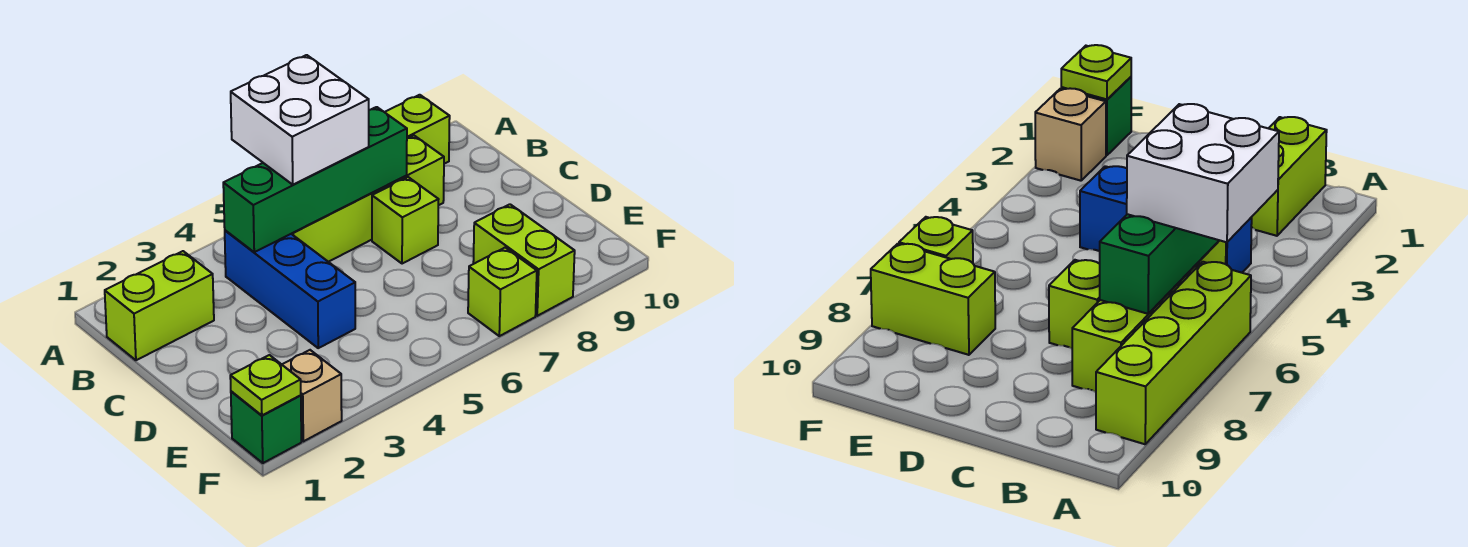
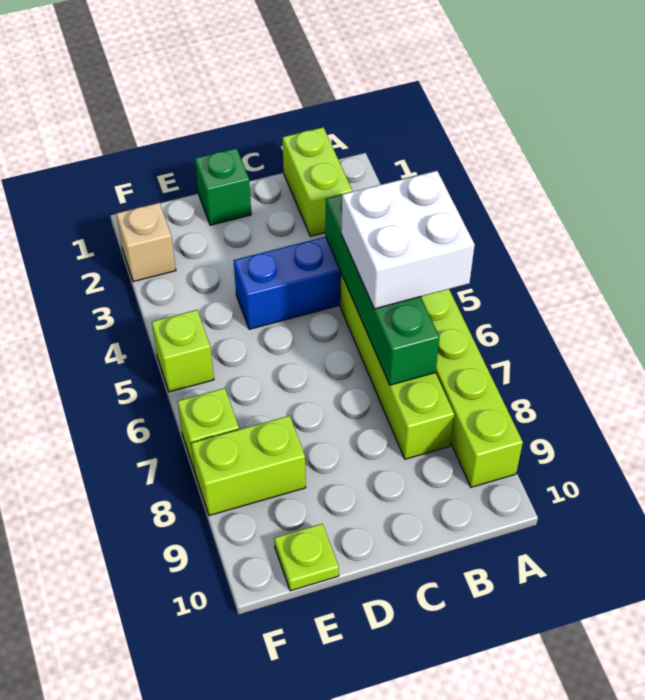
lime 1x1 brick [372,177,439,264] -> lime 1x1 brick moved to [152,310,214,392]
green 1x1 brick [231,391,301,463] -> green 1x1 brick moved to [195,148,251,225]
lime 1x1 plate [230,355,301,415] -> lime 1x1 plate moved to [274,524,339,591]

